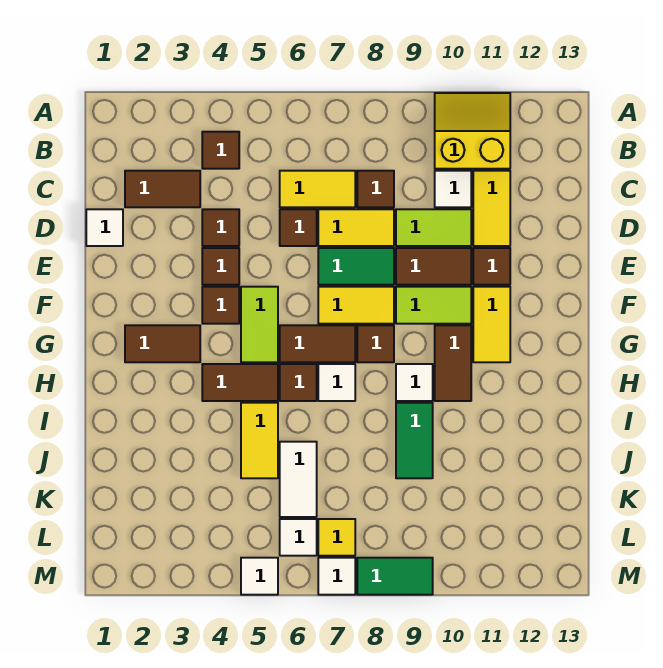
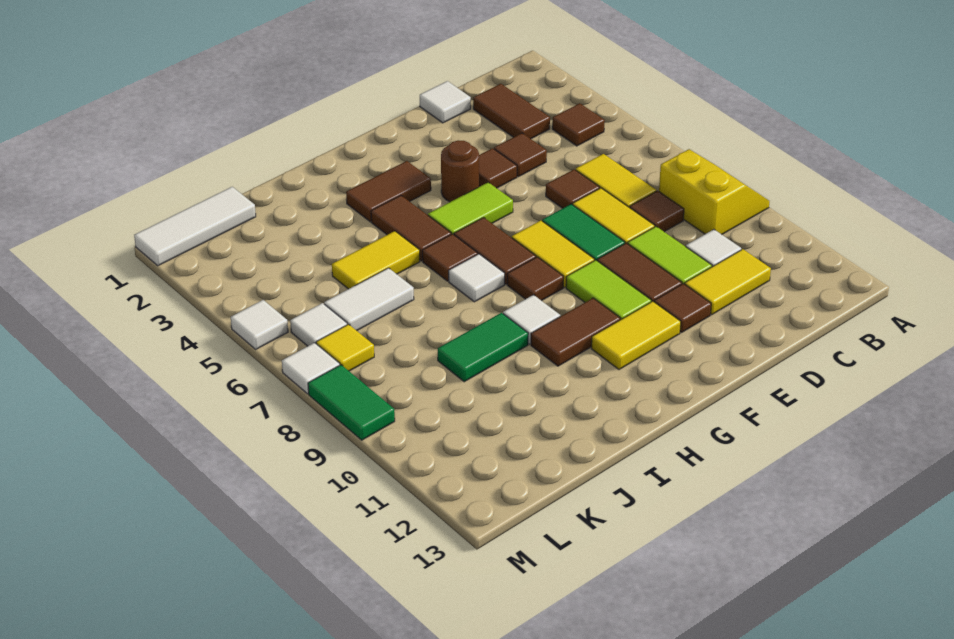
yellow 2x2 slope [435,93,510,169] -> yellow 2x2 slope moved to [659,149,769,234]
brown 1x1 tile [202,287,239,324] -> brown 1x1 round brick [441,140,479,202]
brown 1x2 tile [125,325,200,362] -> brown 1x2 tile turned to [346,161,431,222]
none -> white 1x3 tile [134,187,256,266]

